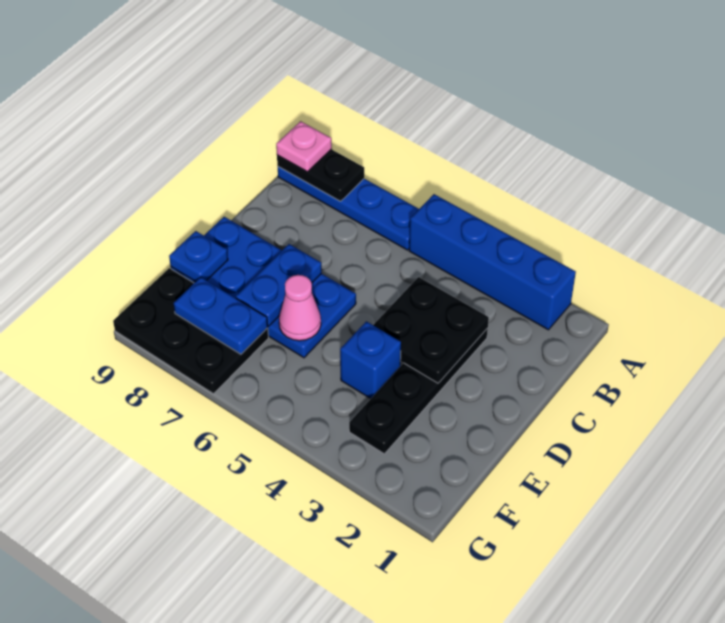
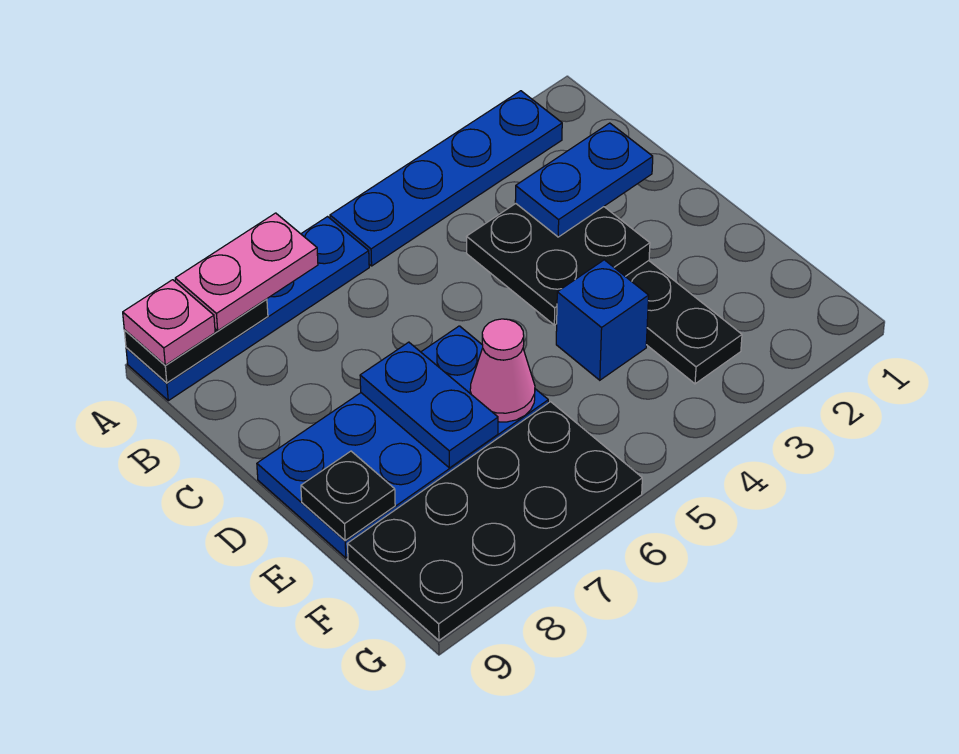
blue 1x4 brick [409,194,576,330] -> blue 1x4 plate [330,91,562,266]
none -> pink 1x2 plate [175,213,318,331]
blue 1x1 plate [169,231,228,282] -> black 1x1 plate [301,451,395,540]
black 2x3 plate [113,268,268,394] -> black 2x4 plate [347,402,642,640]
blue 1x2 plate [174,277,268,354] -> blue 1x2 plate moved to [515,123,653,237]

